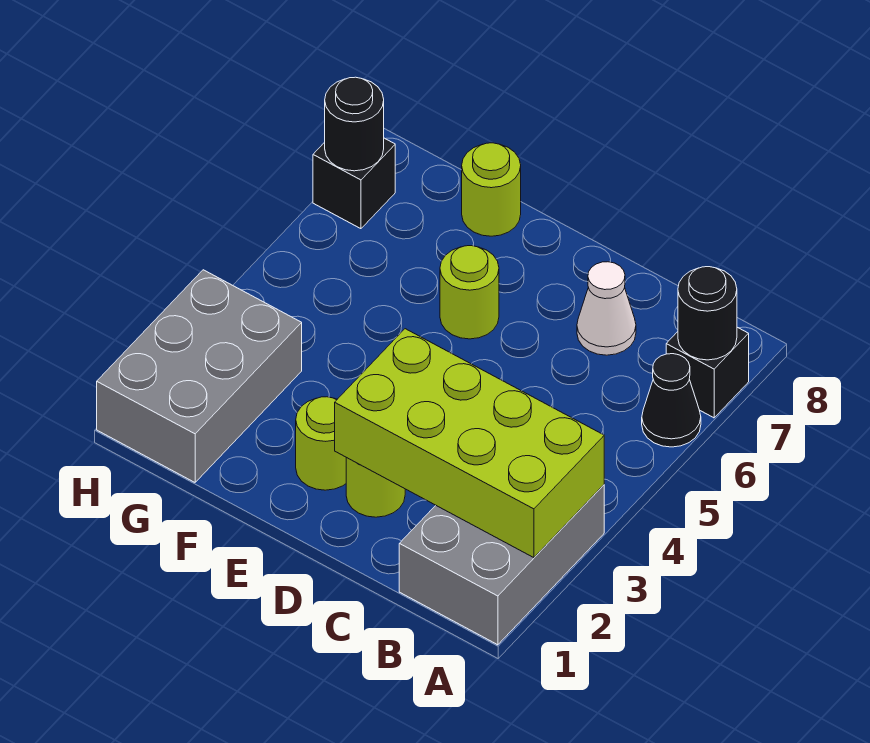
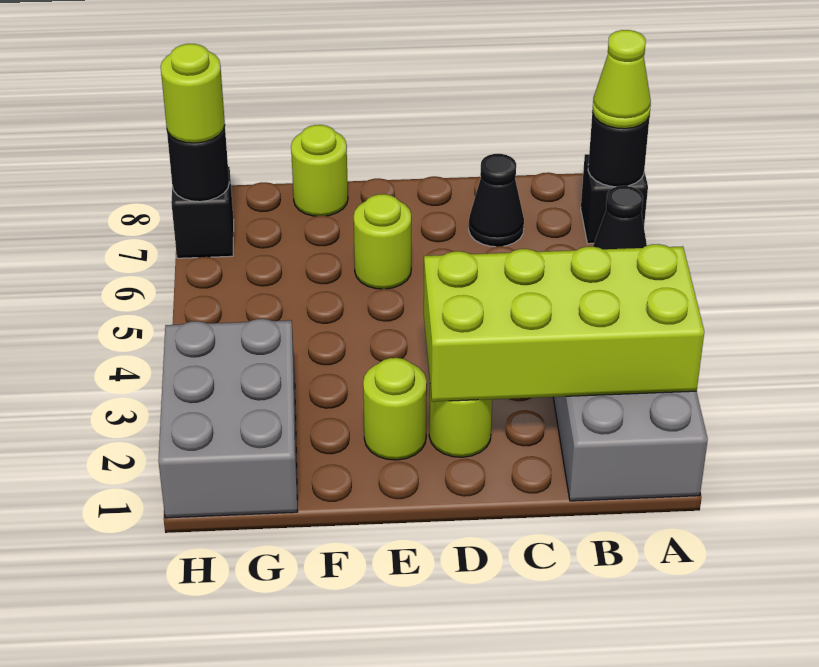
none -> lime 1x1 cone [592,30,651,129]
white 1x1 cone [577,262,636,355] -> black 1x1 cone [469,154,524,247]
none -> lime 1x1 round brick [161,44,225,143]

